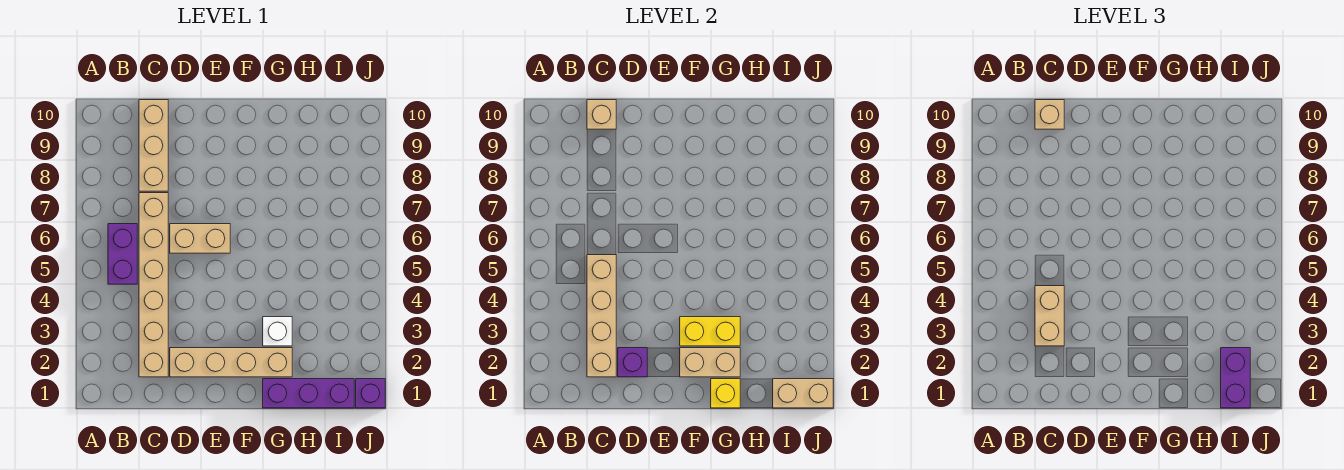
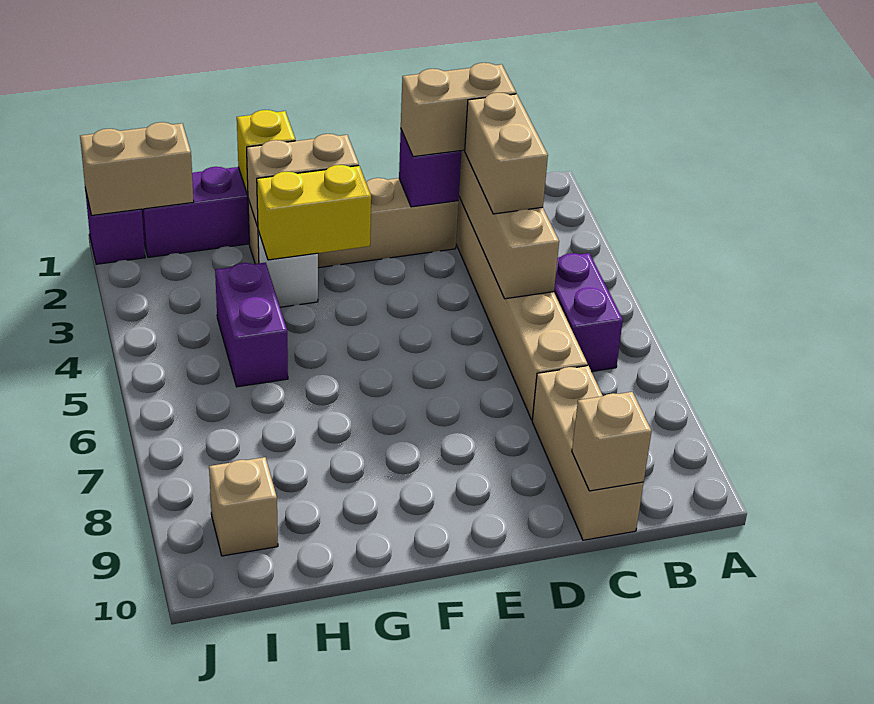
tan 1x1 brick [1035,100,1064,129] -> tan 1x1 brick moved to [209,457,278,556]
tan 1x2 brick [170,224,230,253] -> tan 1x2 brick moved to [401,63,516,157]
purple 1x2 brick [1221,348,1250,408] -> purple 1x2 brick moved to [215,263,288,387]

